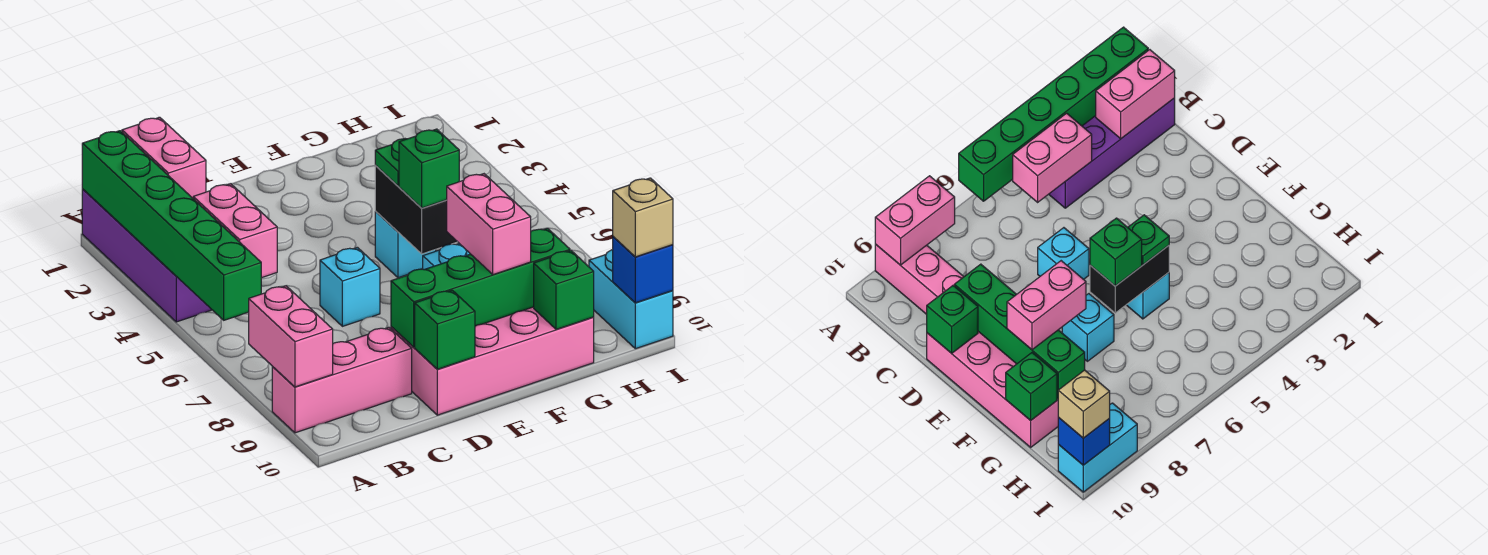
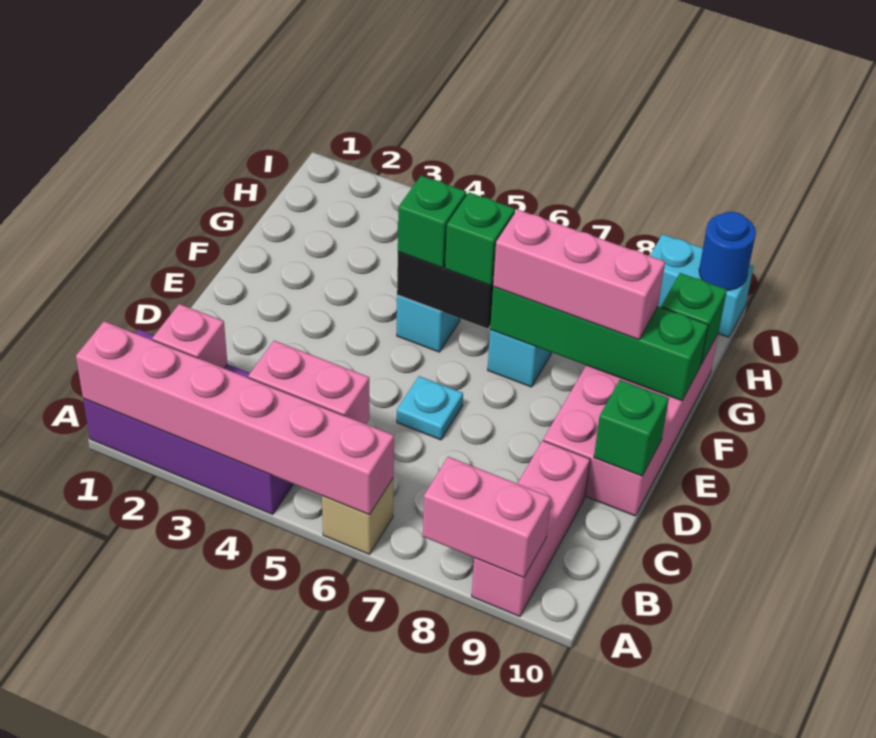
green 1x6 brick [82,131,261,320] -> pink 1x6 brick [76,321,394,515]
pink 1x2 brick [122,117,206,198] -> pink 1x1 brick [152,304,227,368]
cyan 1x1 brick [320,248,380,326] -> cyan 1x1 plate [397,376,463,440]
green 1x4 brick [391,228,570,347] -> green 1x4 brick turned to [490,287,708,401]
green 1x1 plate [375,138,406,186] -> green 1x1 brick [398,176,466,268]
pink 1x2 brick [447,174,531,275] -> pink 1x3 brick [493,210,665,340]
blue 1x1 brick [613,237,673,303] -> blue 1x1 round brick [699,212,756,290]
tan 1x1 brick [613,178,673,257] -> tan 1x1 brick moved to [322,478,394,554]

